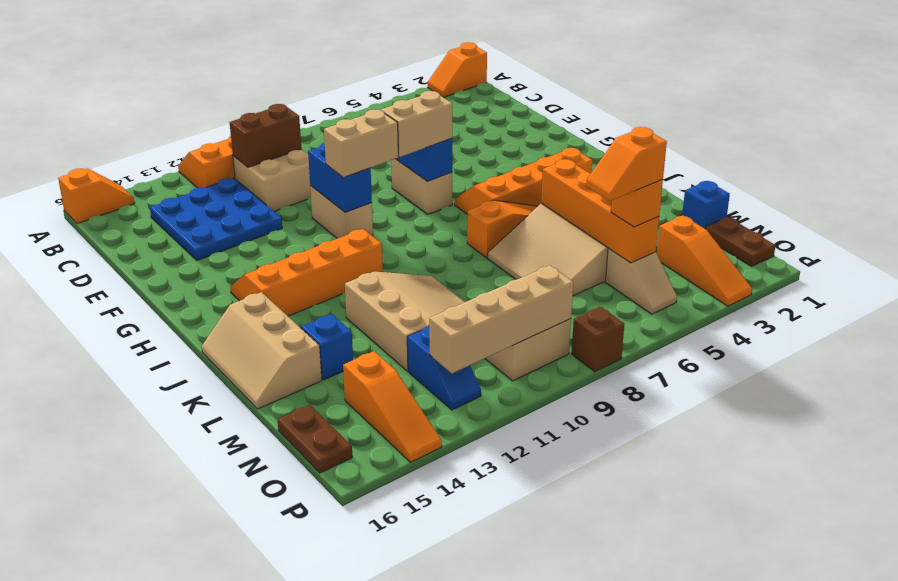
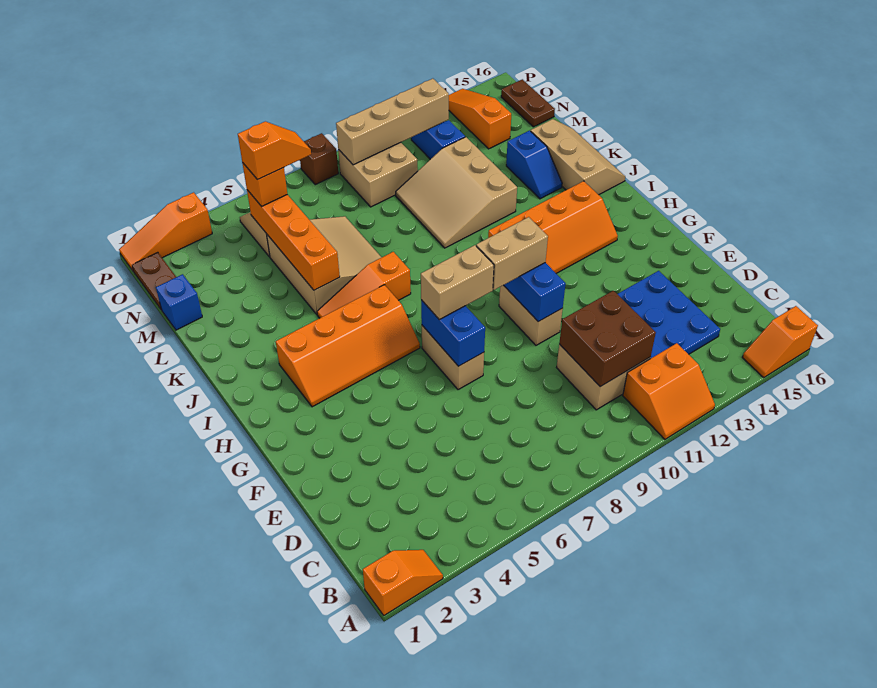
brown 1x2 brick [230,104,302,167] -> brown 2x2 brick [559,291,656,387]
orange 1x3 slope [657,216,752,306] -> orange 1x3 slope turned to [119,192,212,271]

